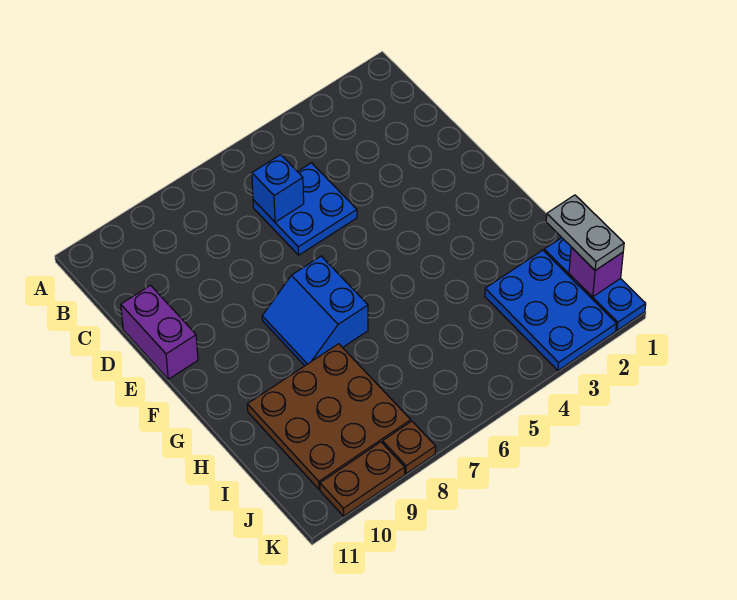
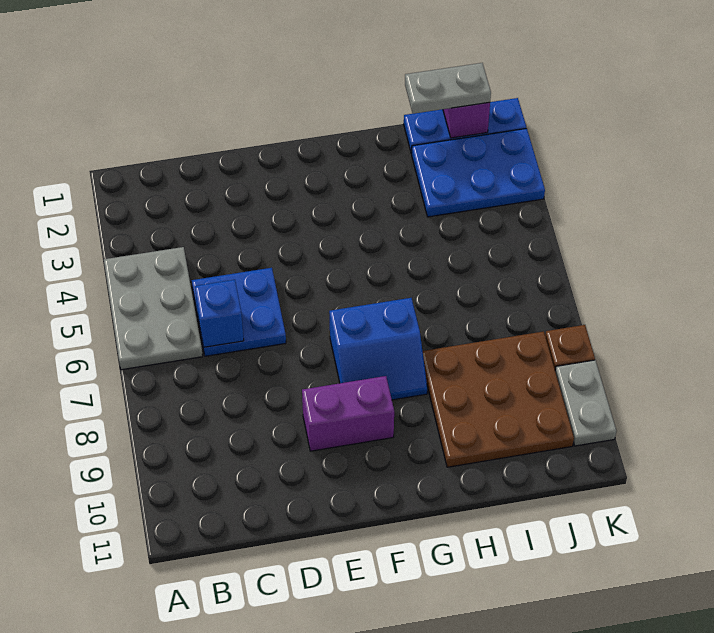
none -> grey 2x3 plate [104,247,203,370]
purple 1x2 brick [121,285,198,379] -> purple 1x2 brick moved to [302,376,394,451]
brown 1x2 plate [320,442,405,516] -> grey 1x2 plate [555,360,616,446]

